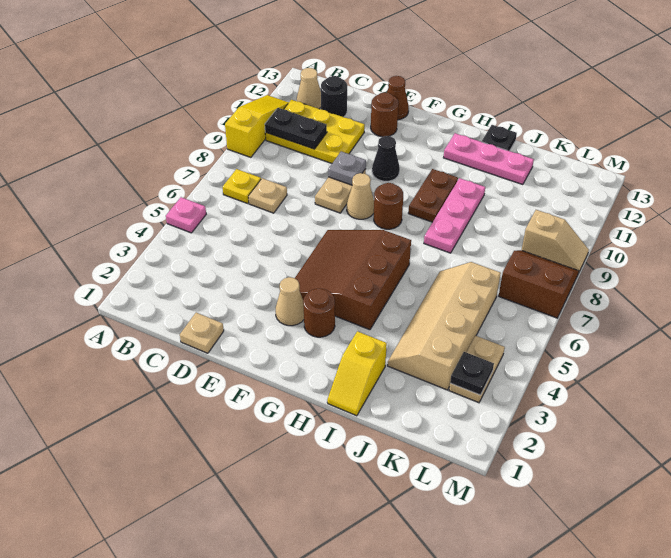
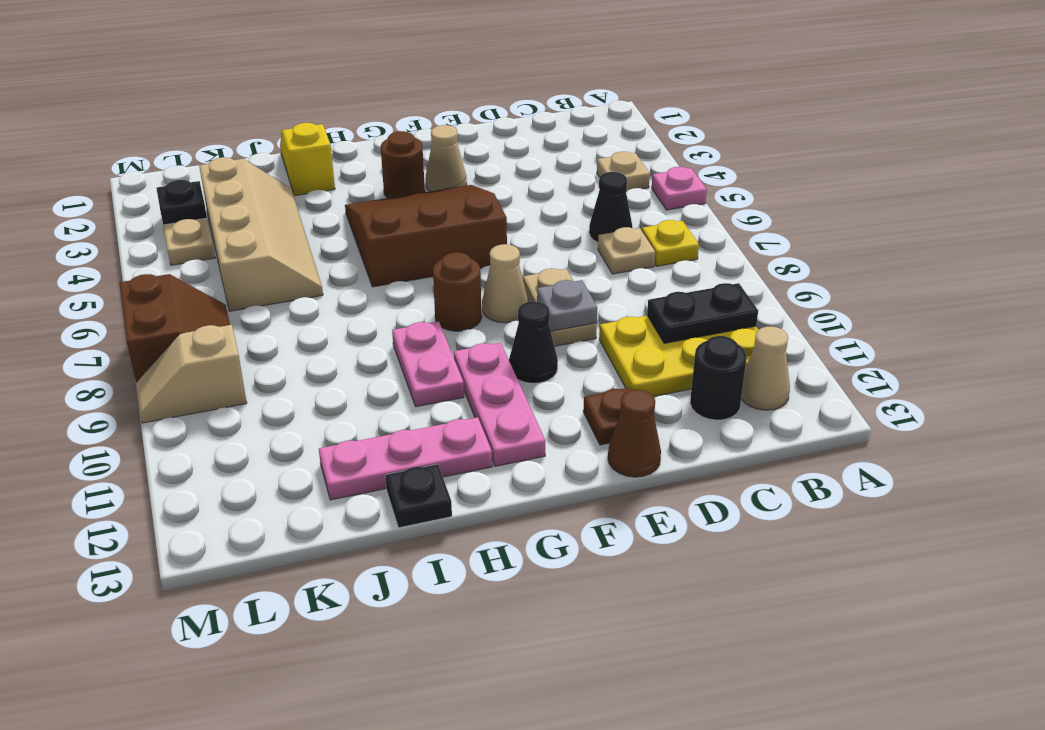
yellow 1x3 slope [225,95,289,157] -> none
none -> black 1x1 cone [589,172,632,243]
tan 1x1 plate [180,313,224,353] -> tan 1x1 plate moved to [597,152,650,191]
brown 1x1 round brick [371,92,398,137] -> brown 1x1 plate [583,387,633,445]
brown 3x3 slope [295,230,411,330] -> brown 3x3 slope turned to [345,185,507,287]
brown 1x2 plate [408,169,458,222] -> pink 1x2 plate [392,322,464,407]
pink 1x3 plate [424,178,485,253] -> pink 1x3 plate moved to [454,343,545,466]
brown 2x2 slope [499,250,579,318] -> brown 2x2 slope turned to [120,274,230,382]

